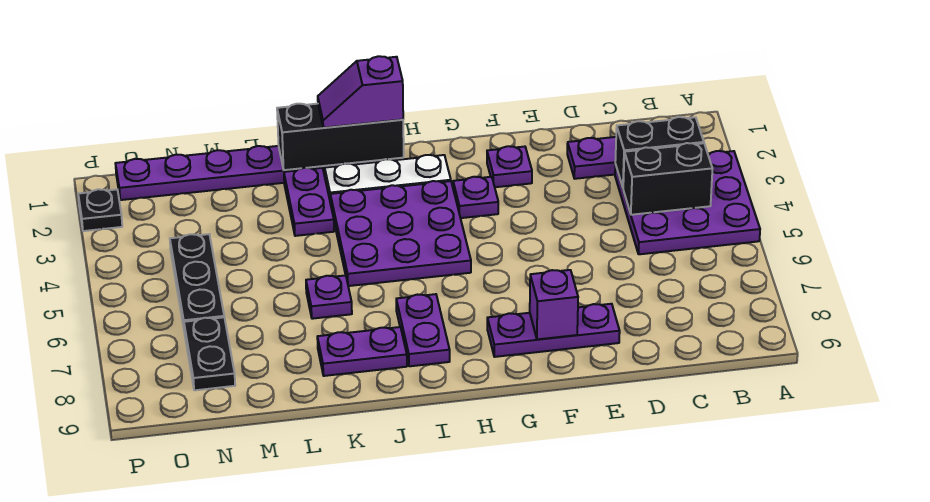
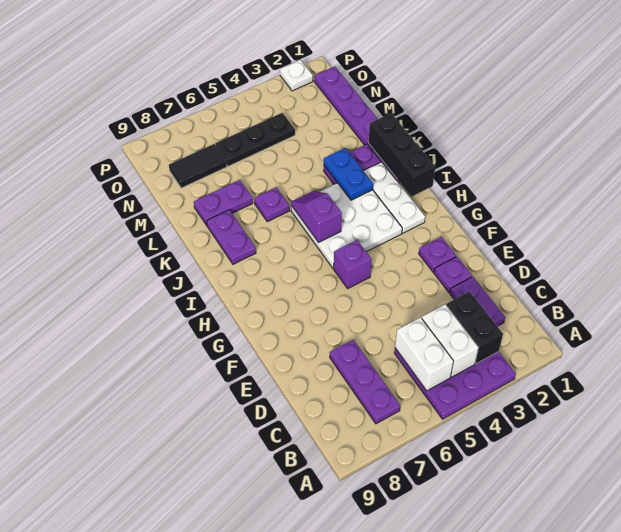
black 1x2 brick [623,143,712,215] -> white 1x2 brick [422,304,478,377]
none -> white 1x2 brick [395,317,454,391]
purple 1x3 plate [487,304,620,357] -> purple 1x3 plate moved to [330,340,400,424]
purple 1x1 brick [530,270,578,339] -> purple 1x1 brick moved to [334,240,372,288]
purple 1x1 plate [453,177,498,218] -> purple 1x1 plate moved to [434,257,472,293]
purple 3x3 plate [330,181,471,286] -> white 3x3 plate [291,183,402,268]
purple 1x2 slope [318,56,403,128] -> purple 1x2 slope moved to [291,191,342,242]
purple 1x2 plate [396,294,450,366] -> purple 1x2 plate moved to [194,180,253,225]
none -> blue 1x2 plate [324,148,373,200]
black 1x2 plate [184,317,235,390] -> black 1x2 tile [169,144,227,188]
black 1x1 plate [78,189,122,231] -> white 1x1 plate [280,60,313,91]

